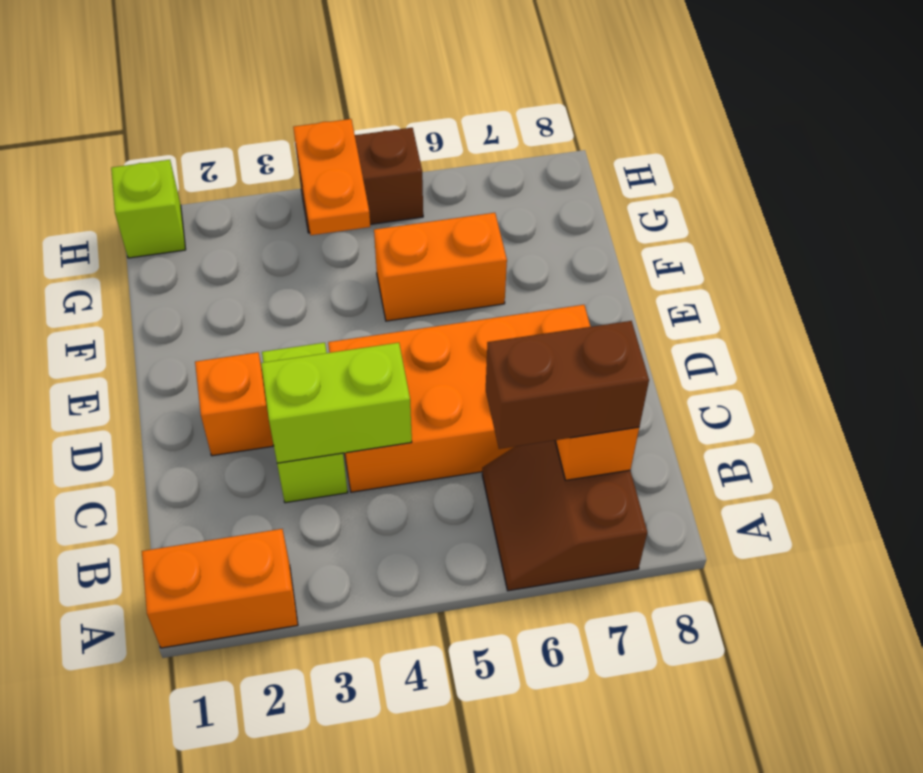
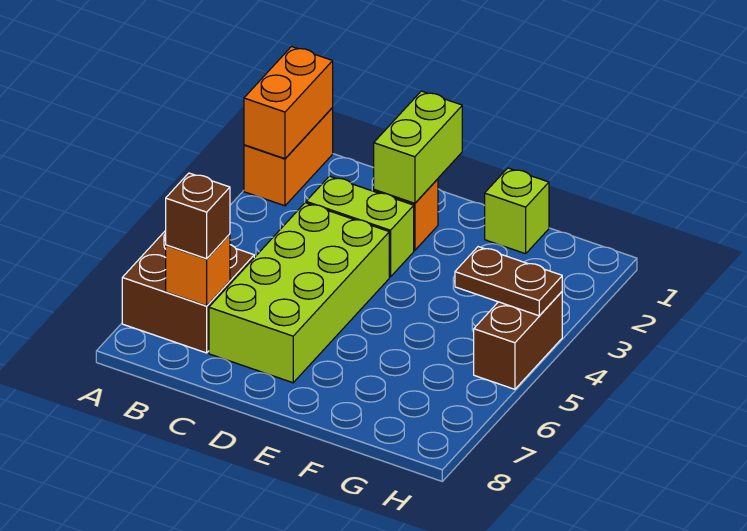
brown 2x2 slope [482,440,647,591] -> brown 2x2 brick [122,231,254,353]
brown 1x2 brick [486,321,649,449] -> brown 1x1 brick [166,173,230,259]
lime 1x2 brick [261,343,412,463] -> lime 1x2 brick moved to [374,91,462,203]
orange 2x4 brick [328,305,591,492] -> lime 2x4 brick [209,203,389,383]
orange 1x2 brick [374,213,507,321] -> orange 1x2 brick moved to [244,46,333,159]
orange 1x2 plate [293,119,370,235] -> brown 1x2 plate [455,247,562,316]
lime 1x1 brick [111,160,186,258] -> lime 1x1 brick moved to [485,168,549,254]

